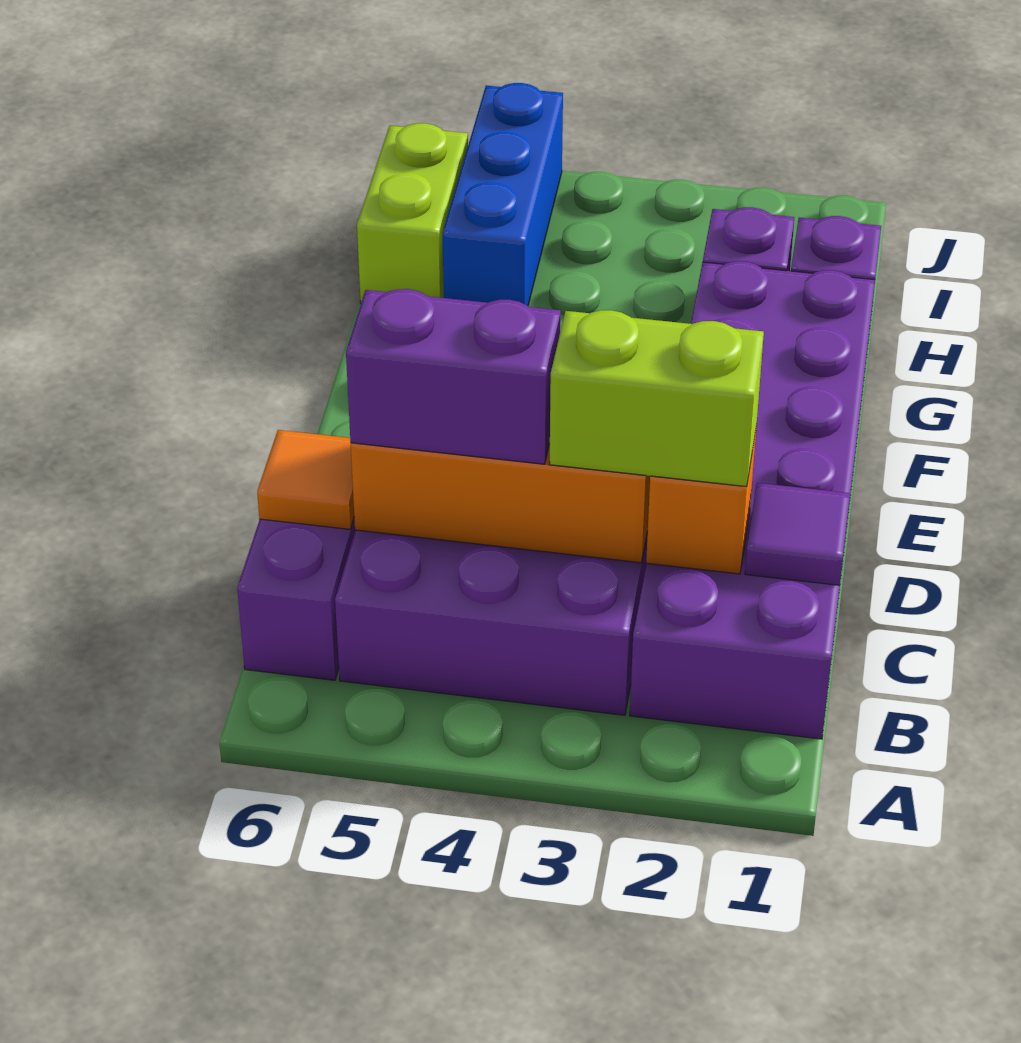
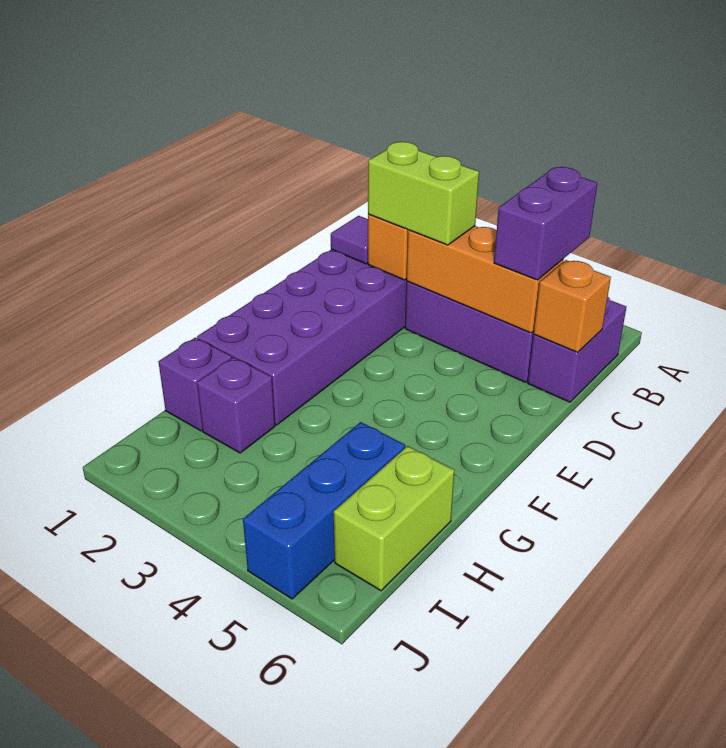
purple 1x2 brick [346,289,561,464] -> purple 1x2 brick turned to [494,167,597,280]
orange 1x1 tile [257,430,354,529] -> orange 1x1 brick [534,260,611,352]

